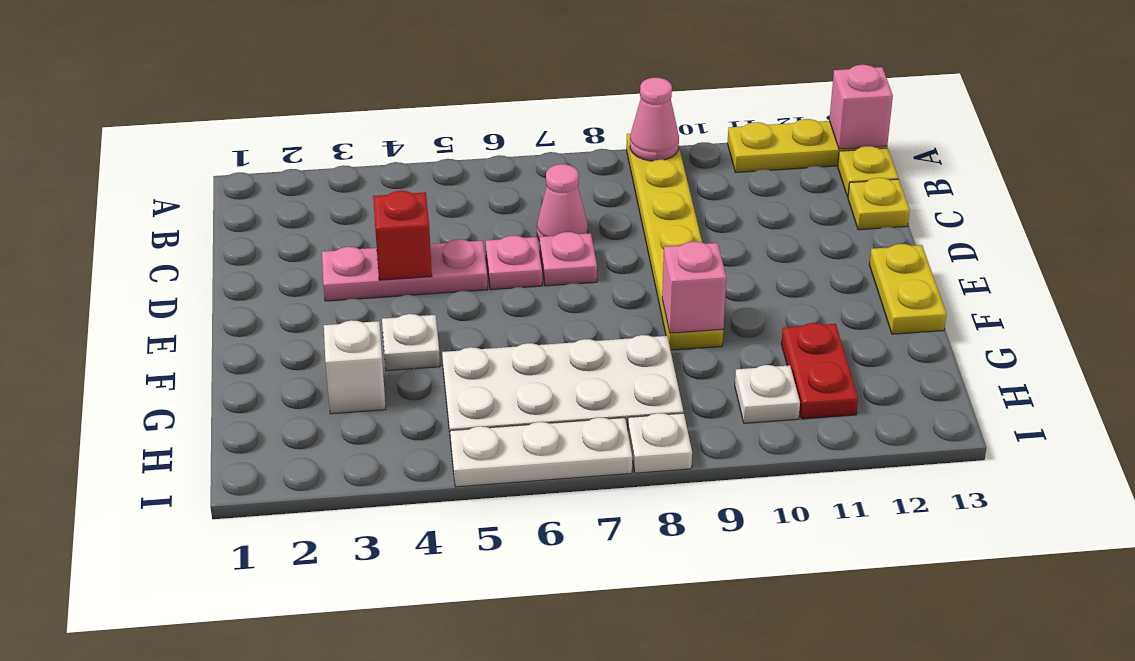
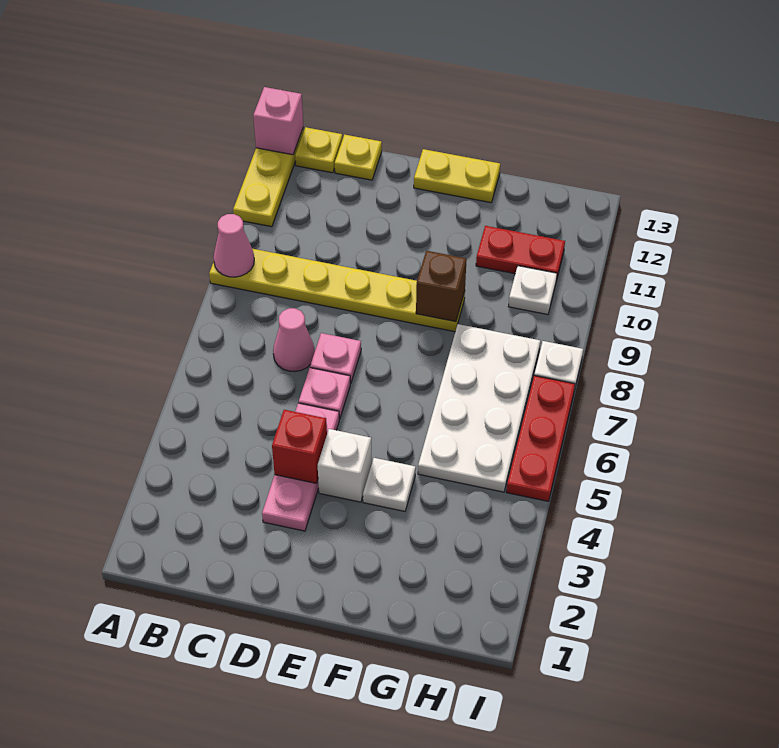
pink 1x1 brick [662,242,726,333] -> brown 1x1 brick [416,251,467,322]
white 1x1 brick [324,320,386,414] -> white 1x1 brick moved to [318,429,372,502]
white 1x3 plate [450,418,632,487] -> red 1x3 plate [506,376,575,501]

